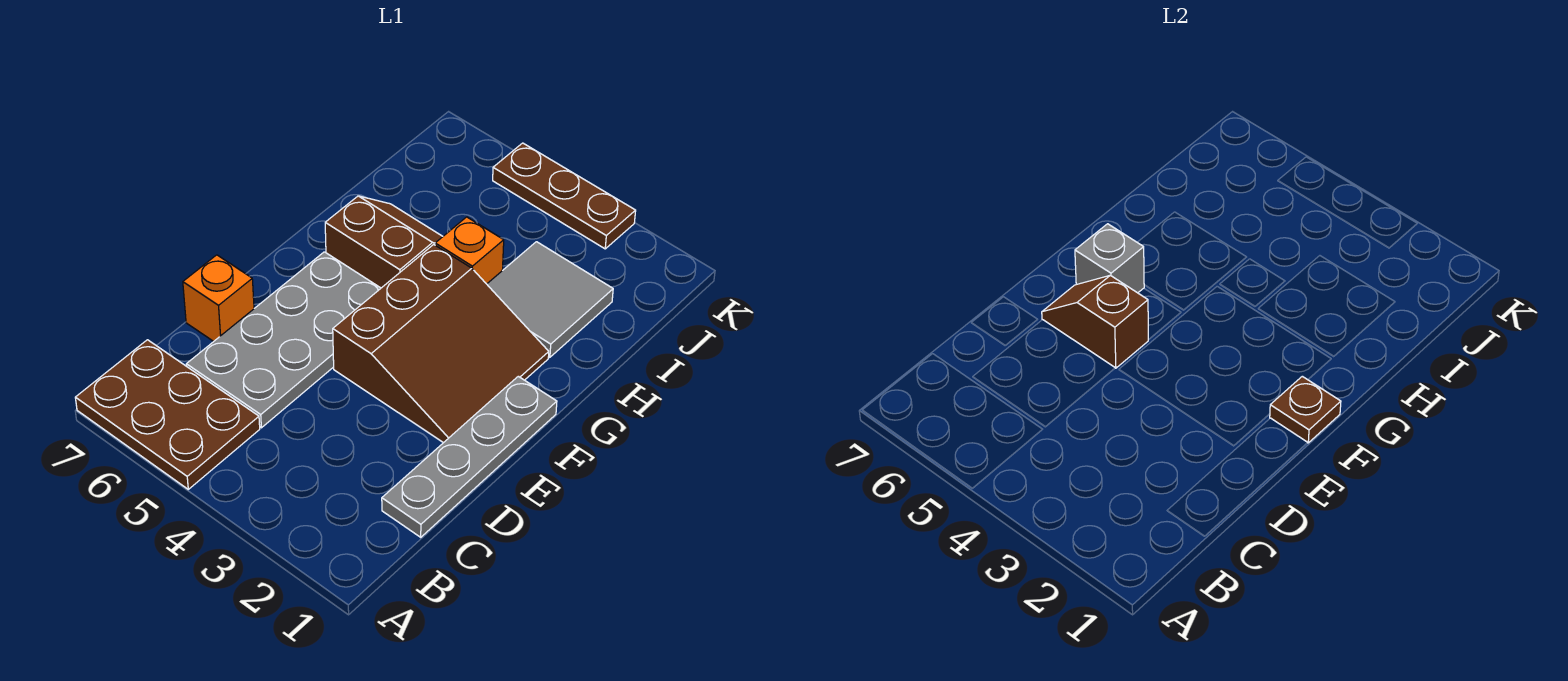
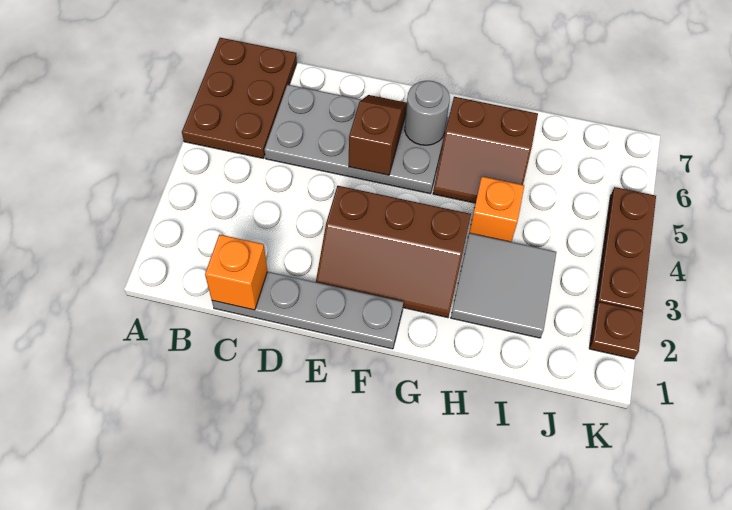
orange 1x1 brick [183,255,254,341] -> orange 1x1 brick moved to [205,234,267,310]
brown 3x3 slope [333,244,549,443] -> brown 2x3 slope [316,186,471,318]
brown 1x1 plate [1270,376,1341,443] -> brown 1x1 plate moved to [589,302,643,359]
grey 1x1 brick [1075,224,1144,293] -> grey 1x1 round brick [405,81,450,145]
brown 2x2 slope [325,196,443,288] -> brown 2x2 slope turned to [433,97,538,203]

